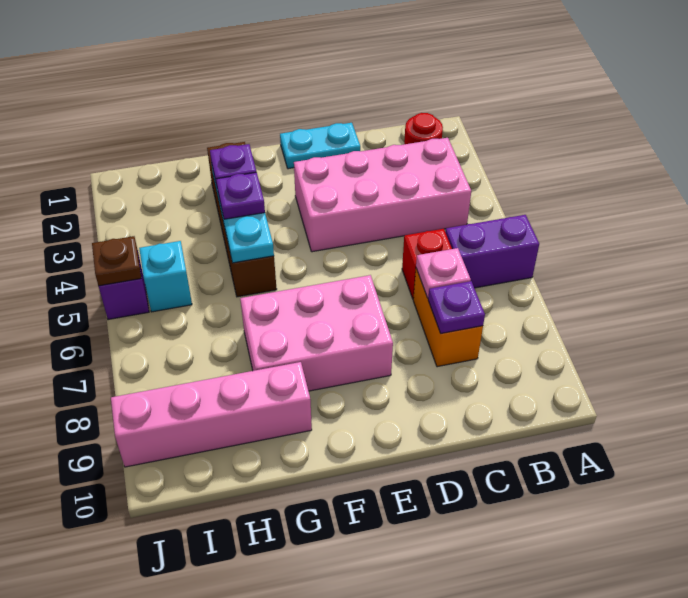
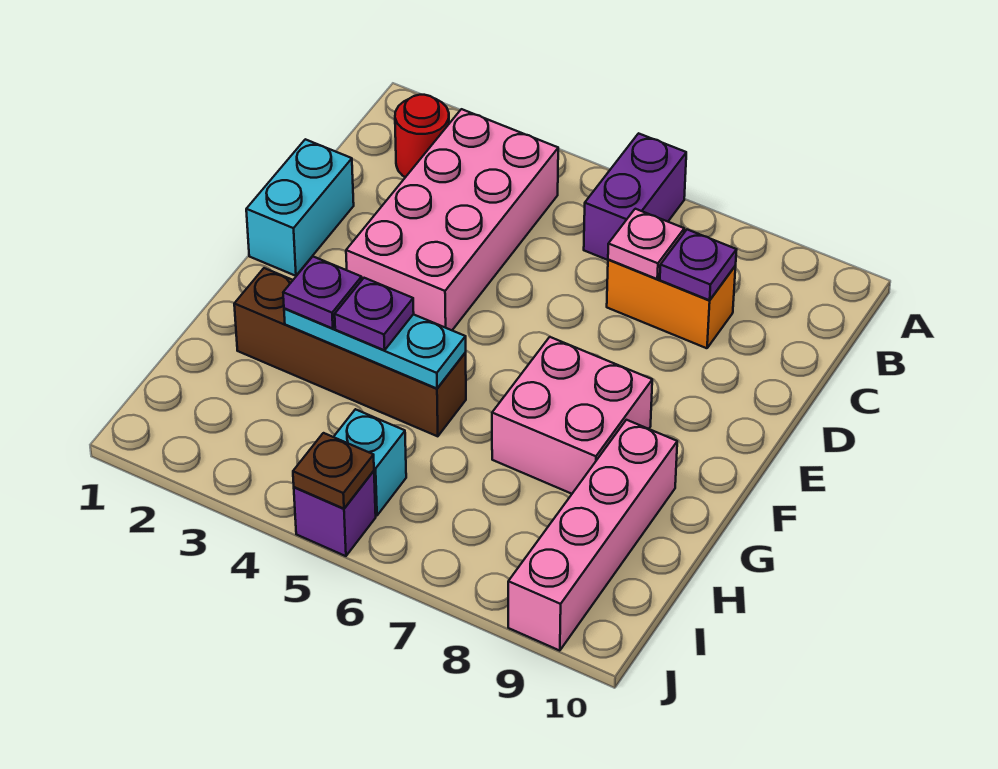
red 1x1 brick [402,229,452,298] -> none
cyan 1x2 plate [280,123,360,169] -> cyan 1x2 brick [246,139,354,276]
pink 2x3 brick [240,275,393,391] -> pink 2x2 brick [492,337,652,494]

